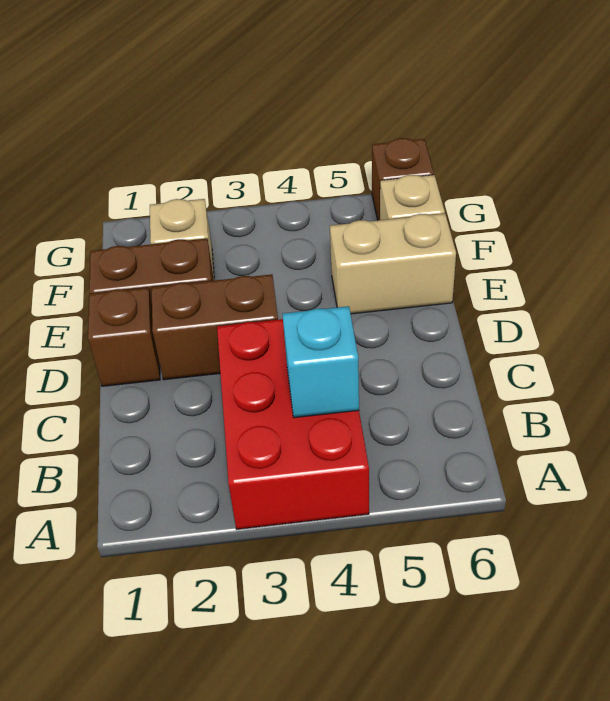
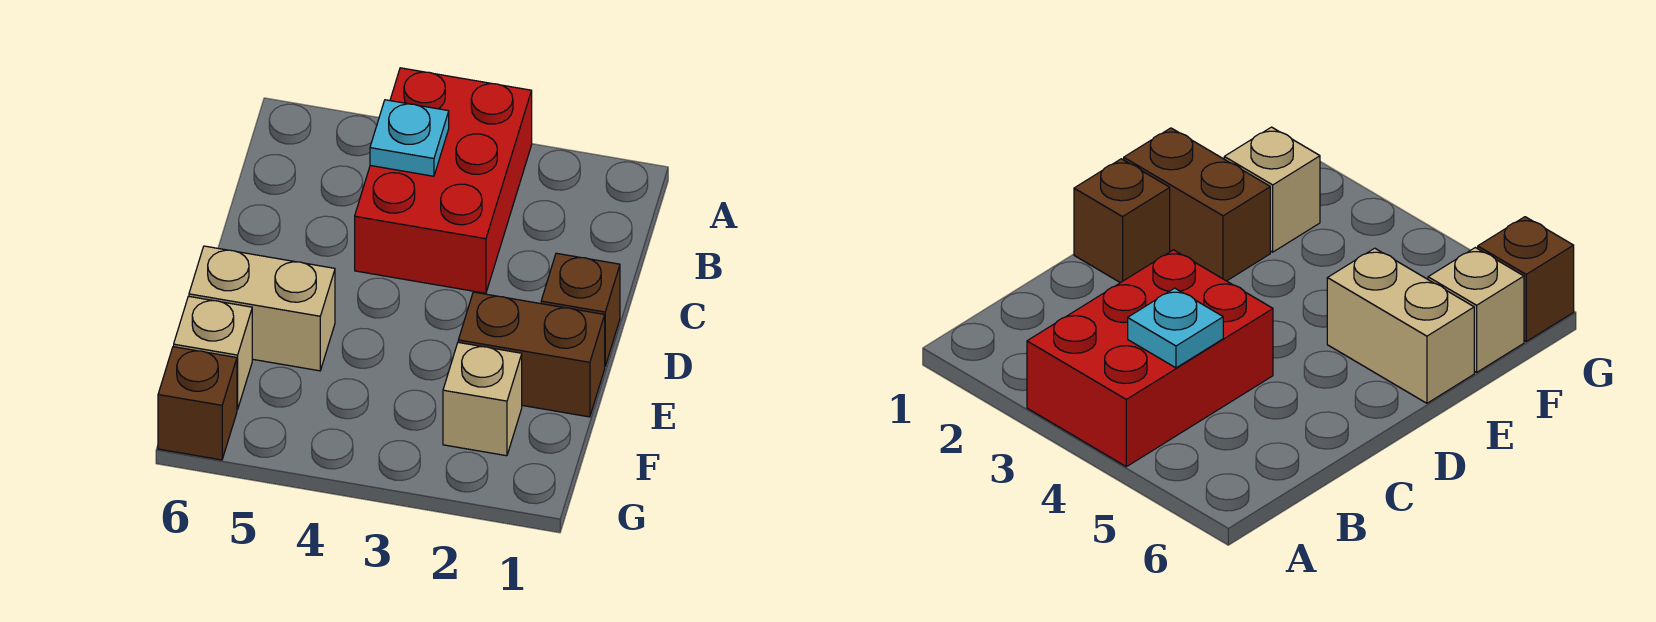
cyan 1x1 brick [282,306,359,418] -> cyan 1x1 plate [370,100,449,176]
brown 1x2 brick [151,274,278,380] -> none

